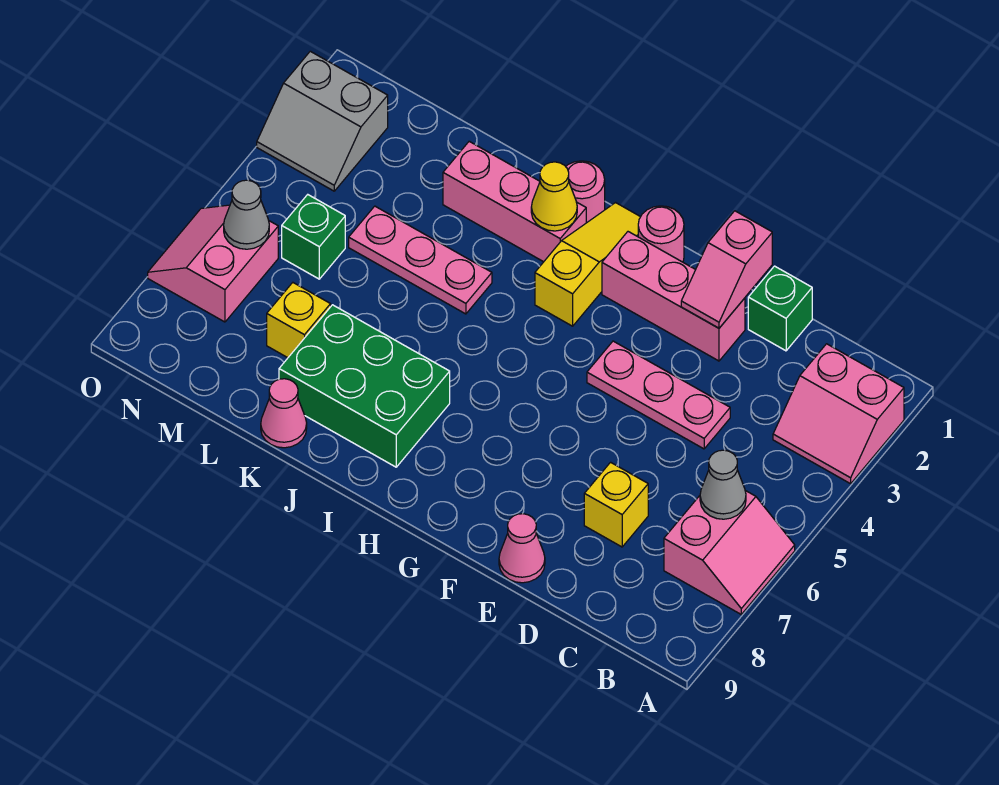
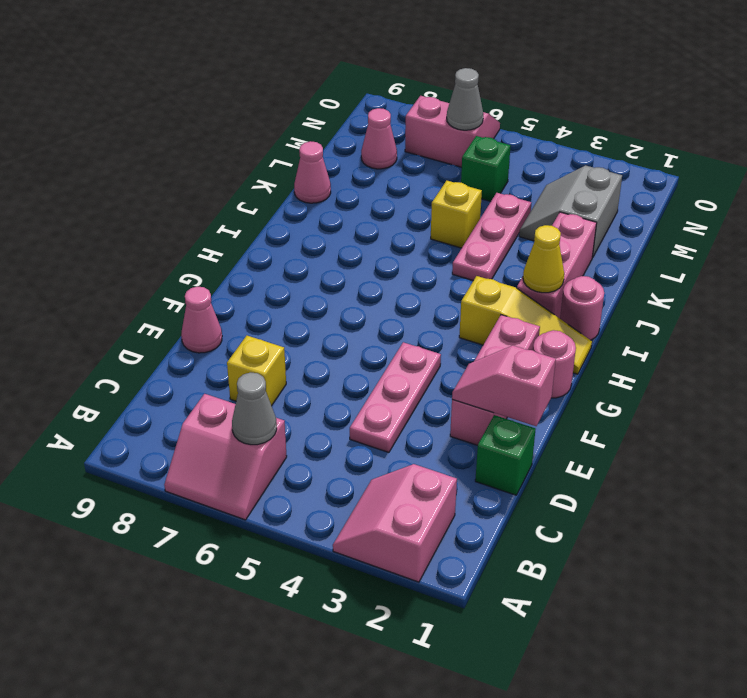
green 2x3 brick [279,305,450,467] -> none
yellow 1x1 brick [267,283,331,358] -> yellow 1x1 brick moved to [431,181,482,248]
none -> pink 1x1 cone [361,108,397,169]
grey 2x2 slope [257,51,388,191] -> grey 2x2 slope moved to [519,165,622,258]

